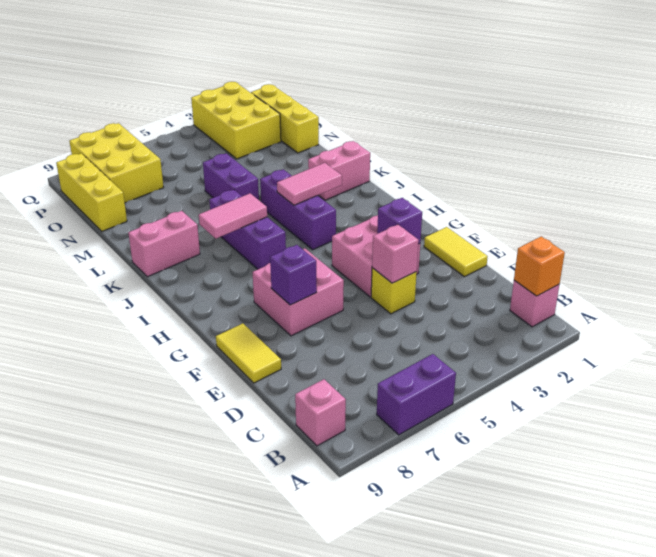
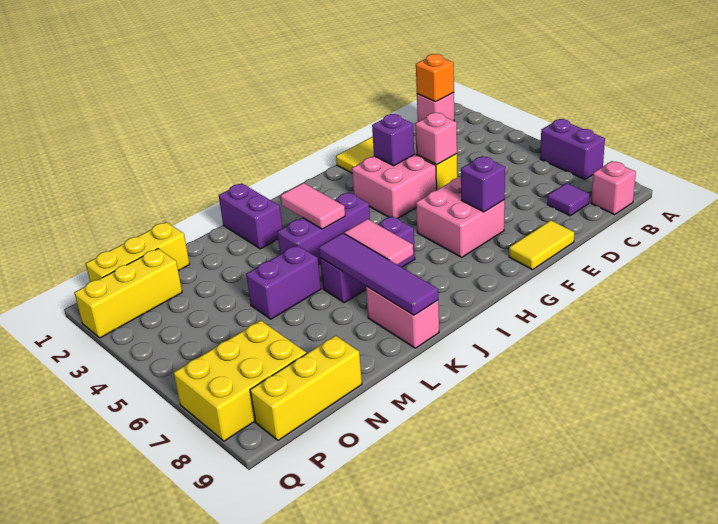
none -> purple 1x1 tile [547,183,590,216]
pink 1x2 brick [308,141,370,200] -> purple 1x2 brick [219,183,282,249]
none -> purple 1x4 tile [319,233,438,315]
yellow 2x3 brick [191,82,281,159] -> yellow 1x3 brick [75,249,182,338]

